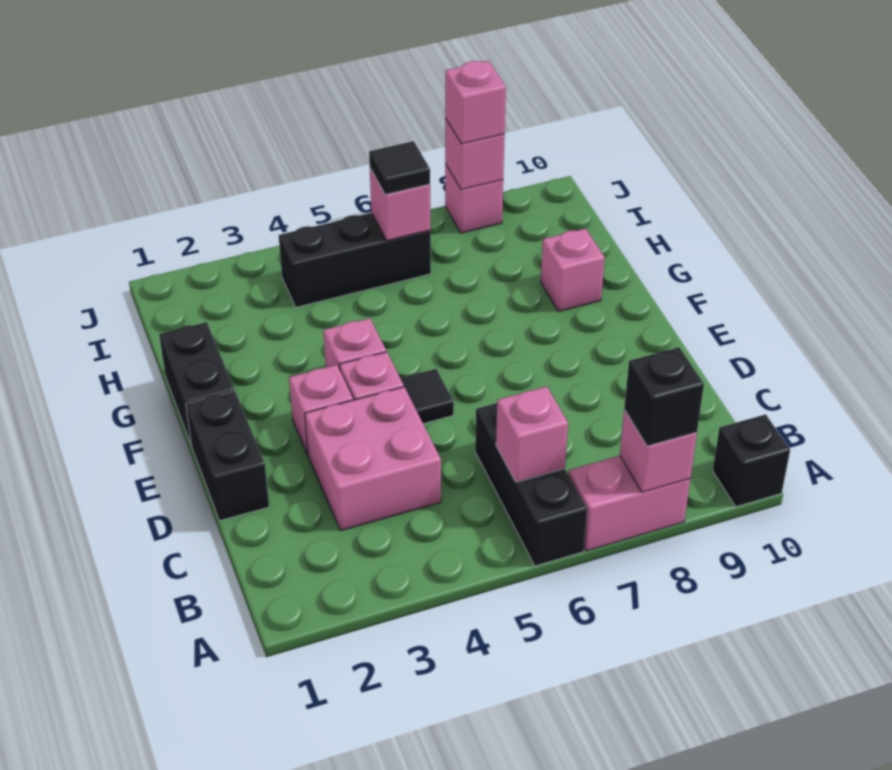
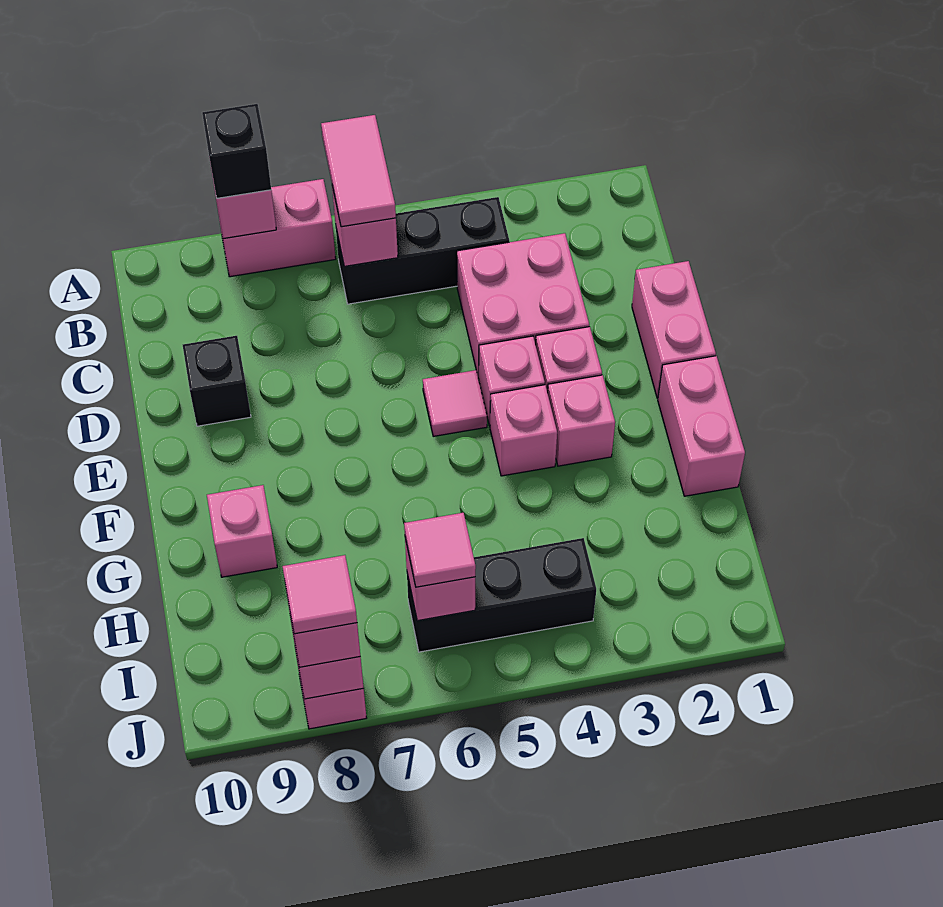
black 1x3 brick [475,403,587,566] -> black 1x3 brick turned to [335,197,509,304]
none -> pink 1x2 tile [321,115,396,227]
black 1x1 brick [713,414,790,507] -> black 1x1 brick moved to [183,336,251,426]
black 1x2 brick [186,391,269,521] -> pink 1x2 brick [632,261,716,398]
black 1x1 tile [400,369,454,424] -> pink 1x1 tile [423,370,487,436]
black 1x2 brick [159,322,235,444] -> pink 1x2 brick [658,356,745,496]
none -> pink 1x1 brick [548,375,615,466]
black 1x1 tile [369,141,430,195] -> pink 1x1 tile [404,513,476,587]
none -> pink 1x1 tile [283,555,357,634]

